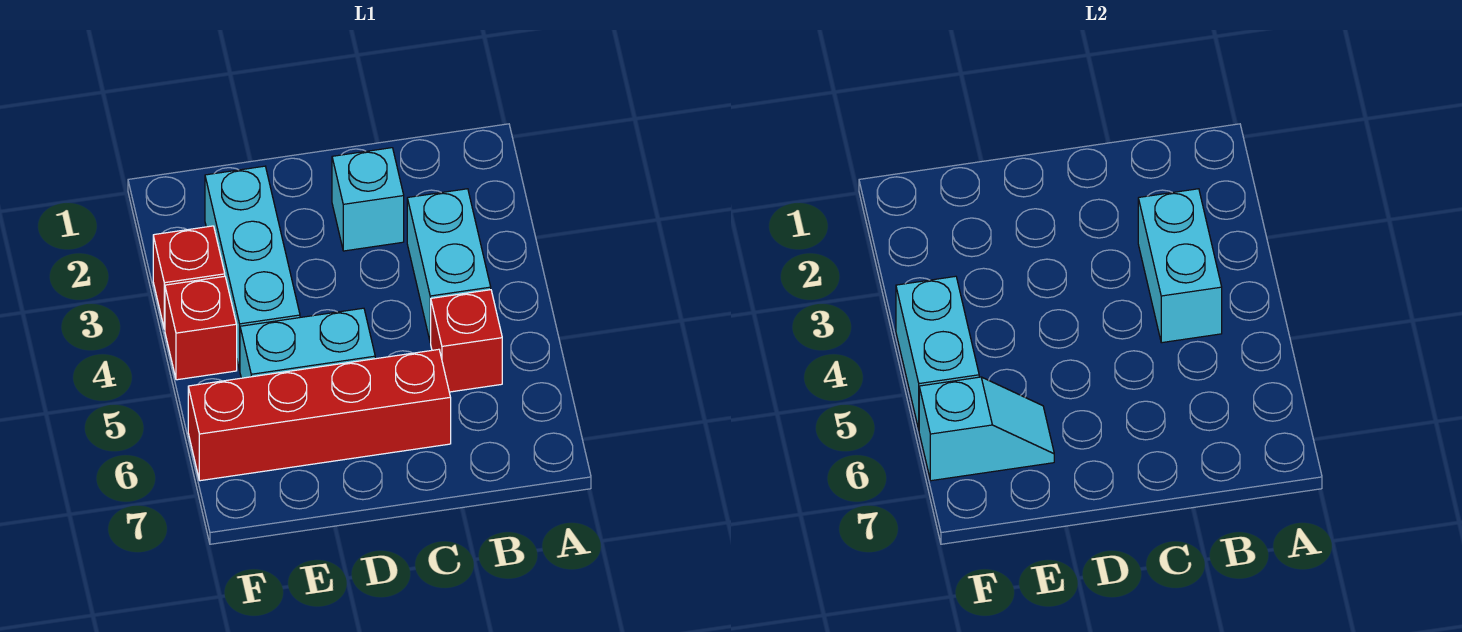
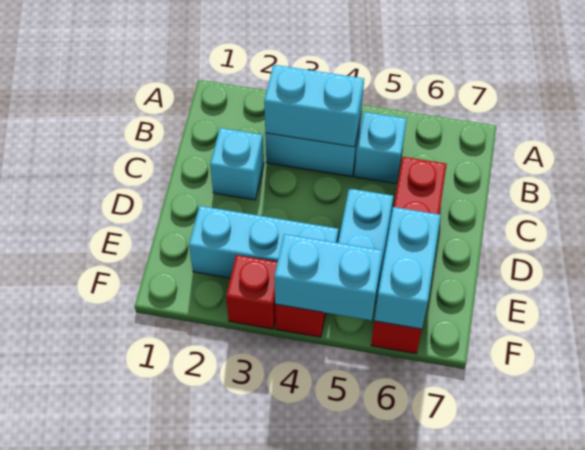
red 1x1 brick [430,290,502,392] -> cyan 1x1 brick [354,112,407,184]
cyan 1x2 slope [919,377,1054,481] -> cyan 1x2 brick [374,207,441,329]

